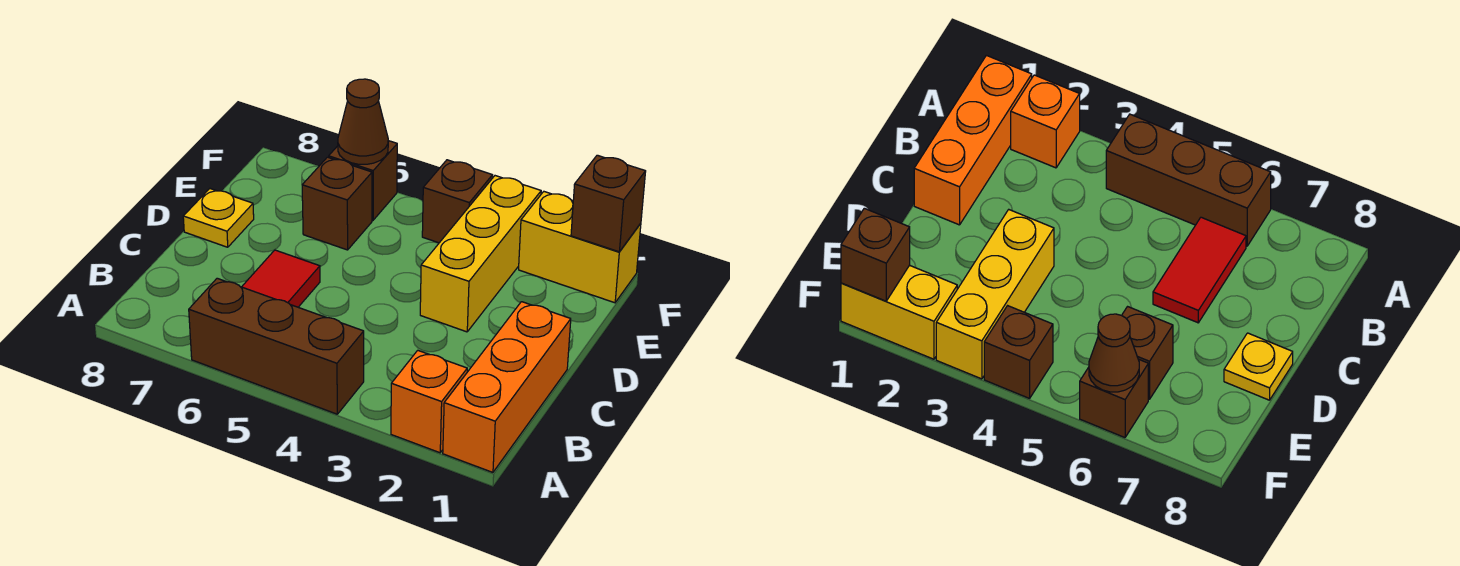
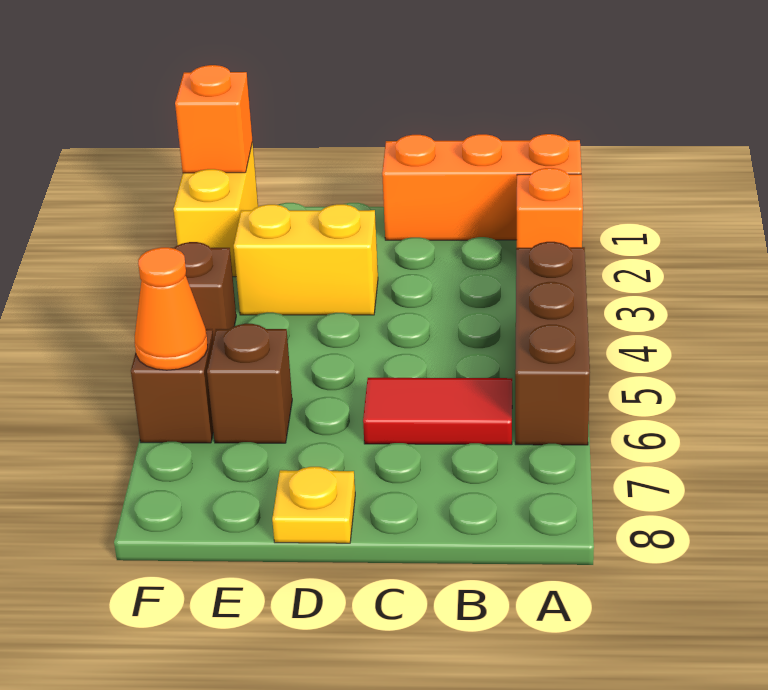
yellow 1x3 brick [420,176,541,332] -> yellow 1x2 brick [234,204,378,315]
brown 1x1 brick [571,155,646,252] -> orange 1x1 brick [175,65,253,173]
brown 1x1 cone [338,79,388,164] -> orange 1x1 cone [135,247,208,370]

